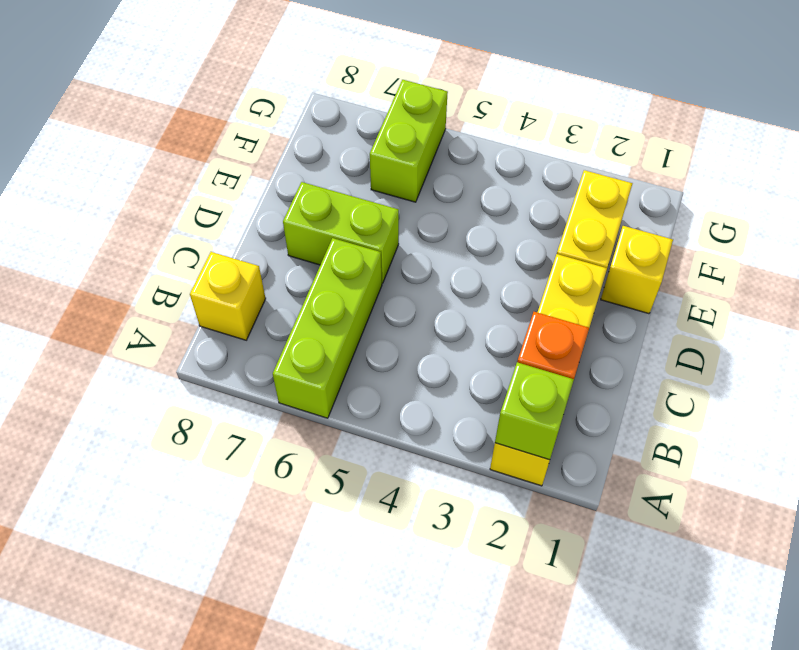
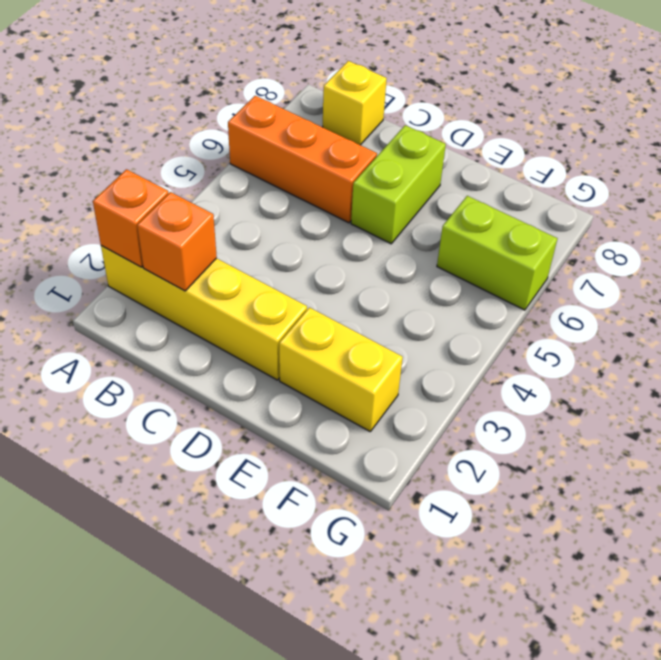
lime 1x1 brick [495,362,574,460] -> orange 1x1 brick [93,169,169,267]
lime 1x3 brick [273,238,382,418] -> orange 1x3 brick [228,96,377,223]
yellow 1x1 brick [601,226,673,314] -> none

